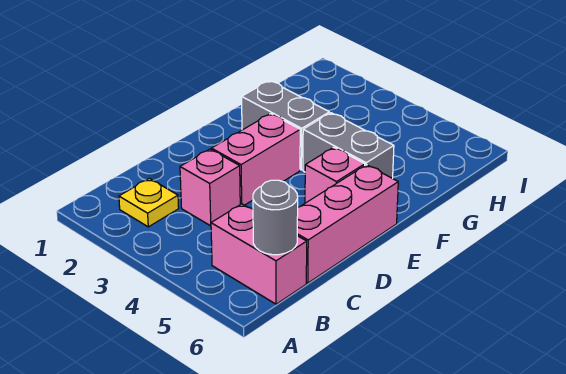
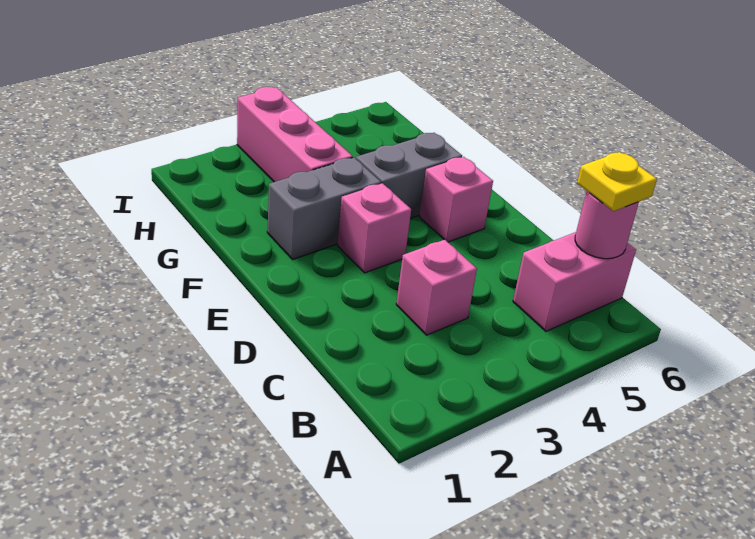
yellow 1x1 plate [119,178,179,227] -> yellow 1x1 plate moved to [577,152,657,211]
grey 1x1 round brick [253,180,298,255] -> pink 1x1 round brick [575,191,639,259]
pink 1x3 brick [297,165,398,283] -> pink 1x3 brick moved to [237,87,353,182]
pink 1x2 brick [211,114,300,205] -> pink 1x1 brick [338,183,411,273]

